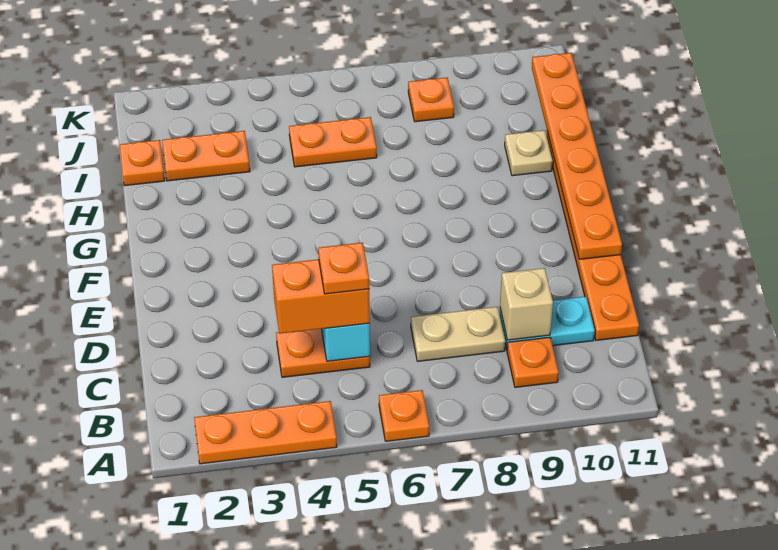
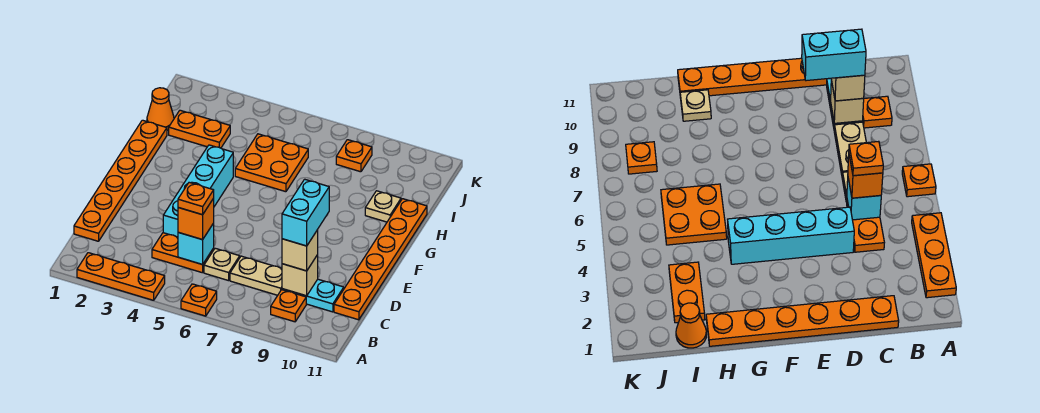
orange 1x2 brick [272,259,370,334] -> orange 1x1 brick [178,198,214,240]
none -> tan 1x1 plate [204,248,240,281]
none -> tan 1x1 brick [282,230,318,271]
none -> cyan 1x2 brick [282,179,329,246]
none -> cyan 1x4 brick [163,145,233,237]
orange 1x6 plate [532,53,622,259] -> orange 1x6 plate moved to [74,120,167,241]
orange 1x1 plate [120,140,165,186] -> orange 1x1 cone [147,88,174,131]
orange 1x2 plate [289,117,377,167] -> orange 2x2 plate [235,134,308,192]

